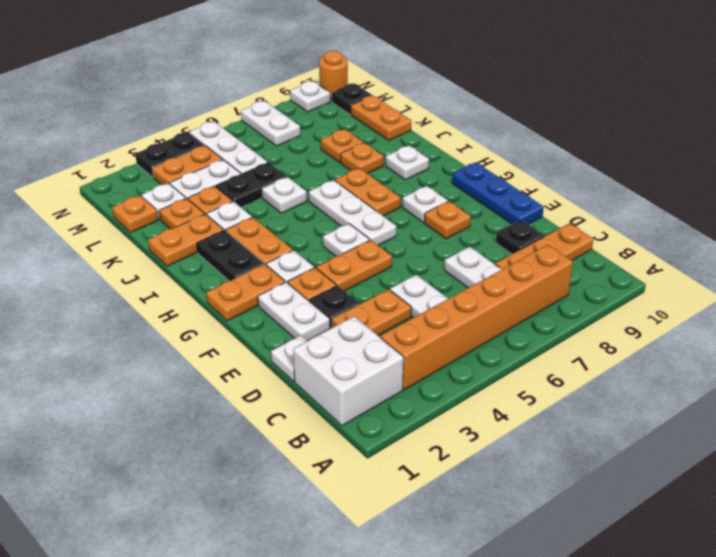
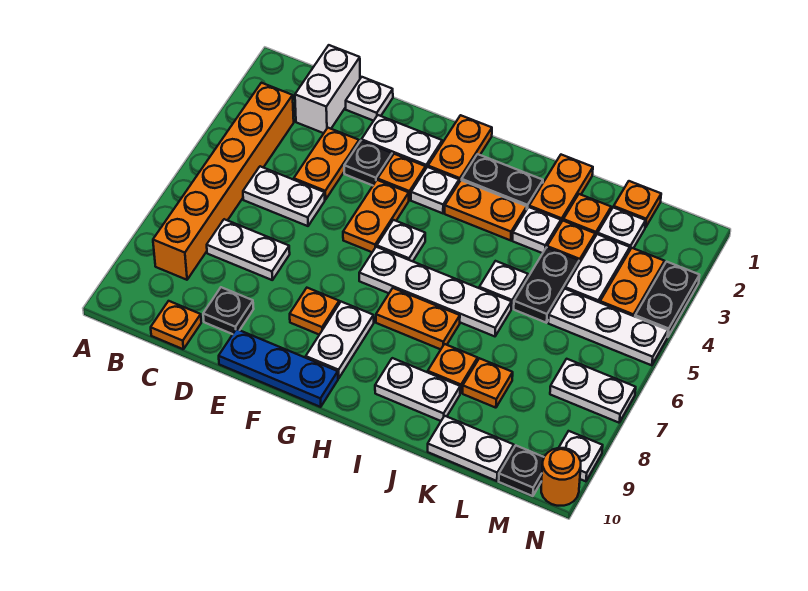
white 2x2 brick [293,316,404,426] -> white 1x2 brick [295,45,360,133]
orange 1x3 plate [495,223,593,269] -> orange 1x1 plate [151,301,201,349]
white 1x3 plate [309,180,396,245] -> white 1x4 plate [359,247,511,336]
white 1x1 plate [403,186,448,223] -> white 1x2 plate [306,302,374,378]
white 1x1 plate [386,146,429,180] -> white 1x2 plate [375,358,460,421]
orange 1x2 plate [351,96,411,140] -> white 1x2 plate [428,416,514,481]

